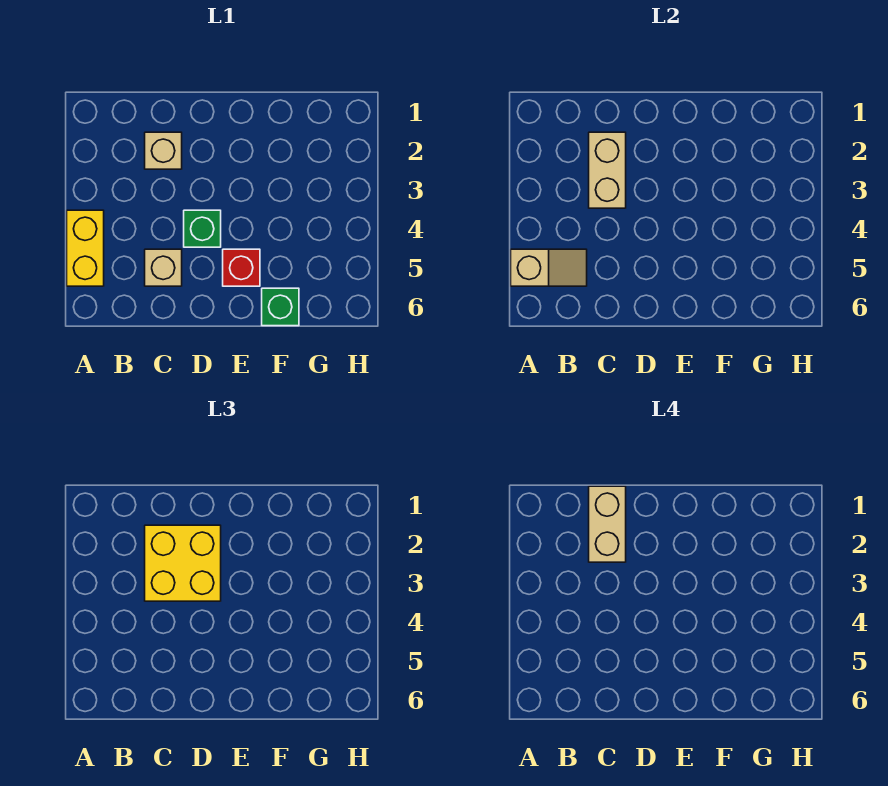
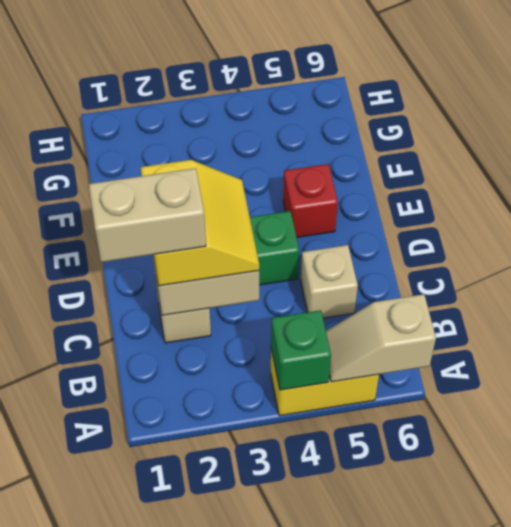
tan 1x2 slope [511,249,587,286] -> tan 1x2 slope turned to [326,294,436,382]
yellow 2x2 brick [145,525,221,601] -> yellow 2x2 slope [141,160,259,286]
green 1x1 brick [262,288,299,326] -> green 1x1 brick moved to [271,310,331,390]

